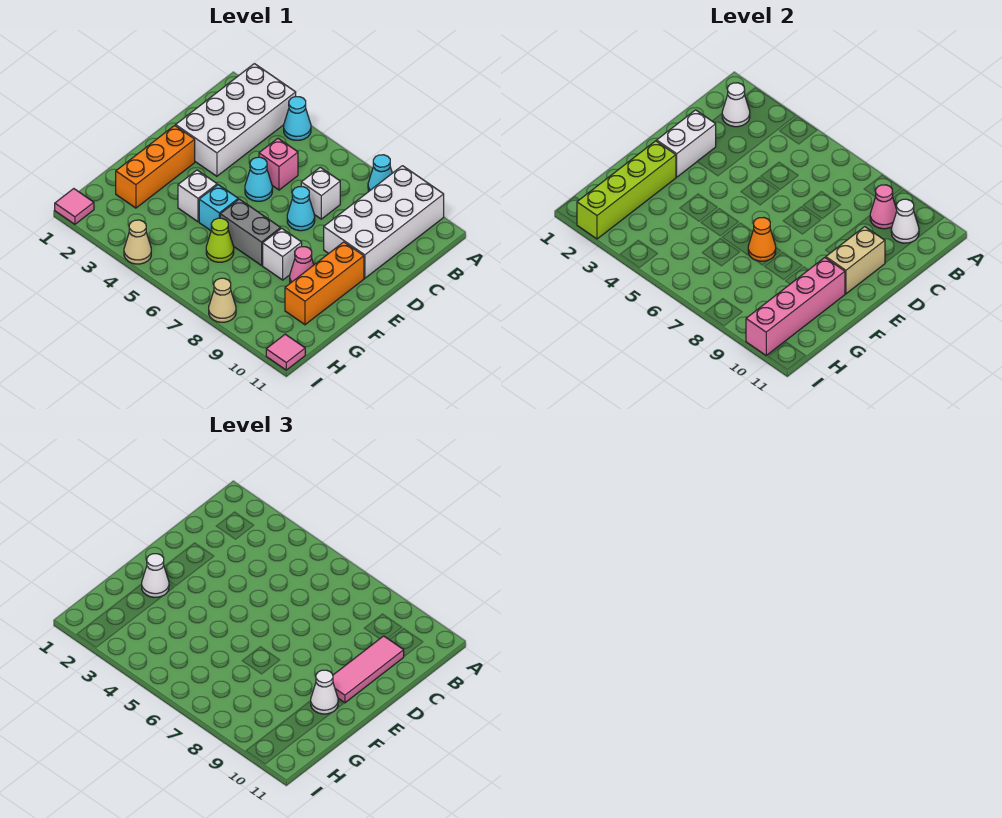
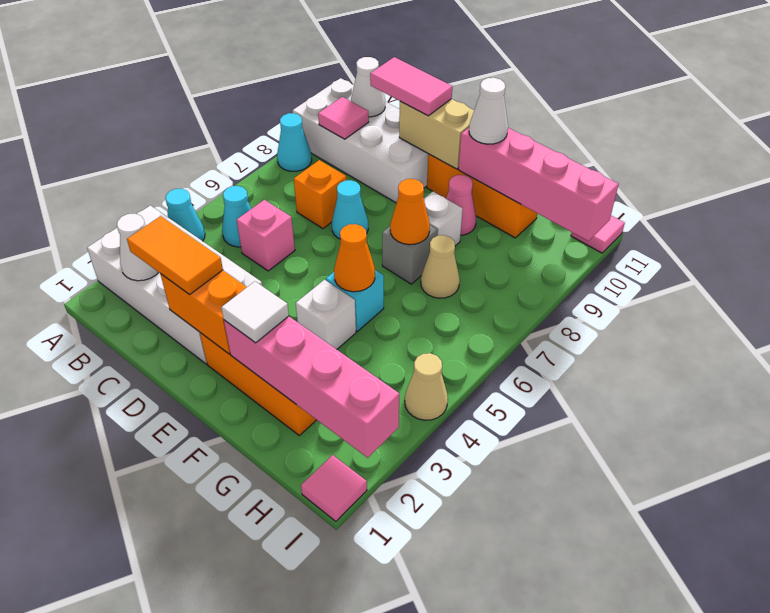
pink 1x1 cone [870,185,897,229] -> pink 1x1 tile [318,97,369,139]
none -> orange 1x2 tile [127,216,223,295]
white 1x1 brick [301,167,340,219] -> orange 1x1 brick [294,160,346,228]
pink 1x3 tile [333,636,404,703] -> pink 1x2 tile [370,57,452,116]
white 1x2 brick [657,110,716,177] -> orange 1x2 brick [160,270,247,354]
cyan 1x1 cone [245,157,272,201] -> cyan 1x1 cone moved to [222,186,251,247]
lime 1x4 brick [577,141,676,239] -> pink 1x4 brick [224,316,399,458]
white 1x1 cone [142,554,169,597] -> white 1x1 tile [221,281,289,343]
none -> orange 1x1 cone [334,224,375,292]
grey 1x2 brick [220,199,281,265] -> grey 1x1 brick [382,225,437,284]
lime 1x1 cone [206,218,234,262] -> none
tan 1x1 cone [209,278,236,322] -> tan 1x1 cone moved to [421,235,460,298]

